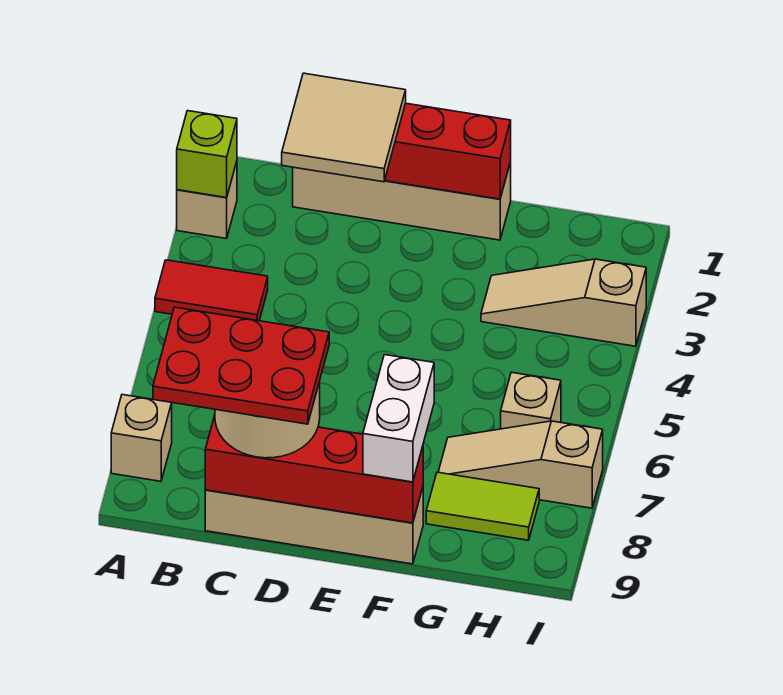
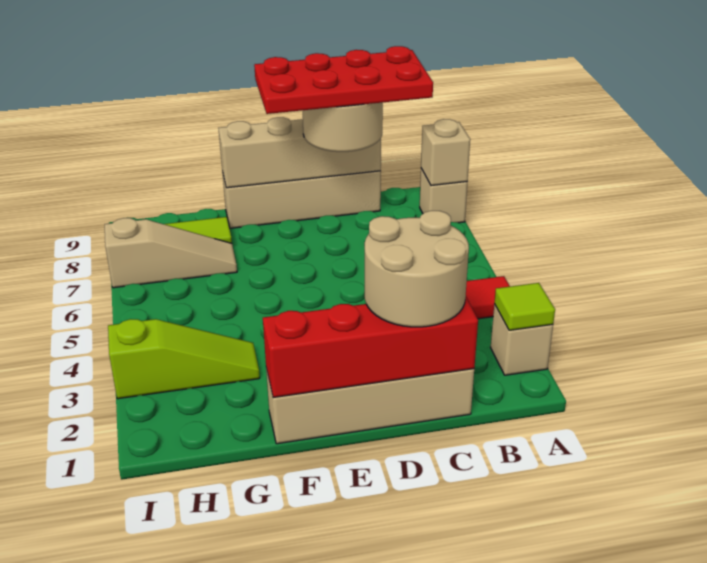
lime 1x1 brick [177,111,237,198] -> lime 1x1 tile [494,283,555,330]
red 2x3 plate [153,307,329,424] -> red 2x4 plate [254,46,433,114]
tan 2x2 tile [282,73,406,182] -> tan 2x2 round brick [365,211,469,327]
red 1x4 brick [205,415,423,523] -> tan 1x4 brick [219,117,381,188]
white 1x2 brick [363,355,434,482] -> none
tan 1x3 slope [481,259,646,346] -> lime 1x3 slope [108,319,260,399]
tan 1x1 brick [501,372,561,429] -> tan 1x1 brick moved to [421,119,470,186]

